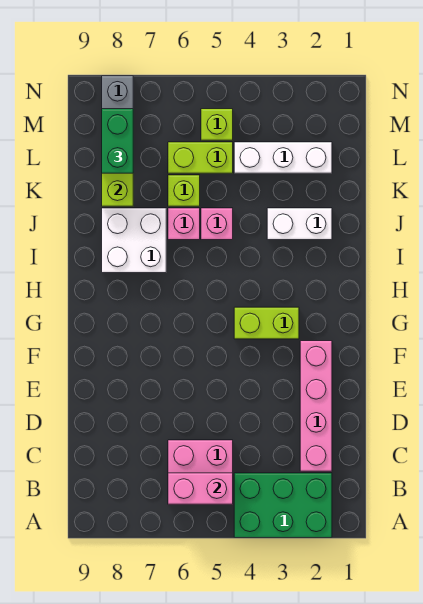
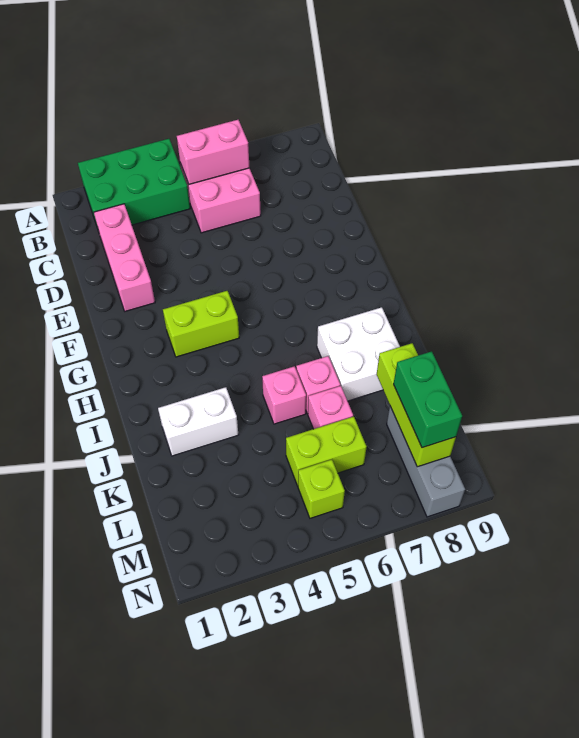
pink 1x4 brick [300,341,332,471] -> pink 1x3 brick [94,204,155,311]
lime 1x1 brick [168,175,200,206] -> pink 1x1 brick [308,386,353,429]
white 1x3 brick [234,142,332,173] -> none

